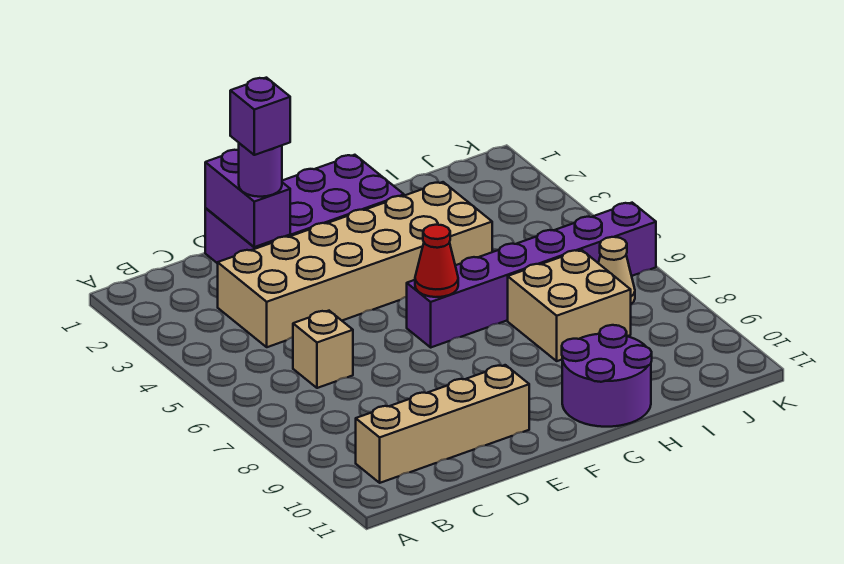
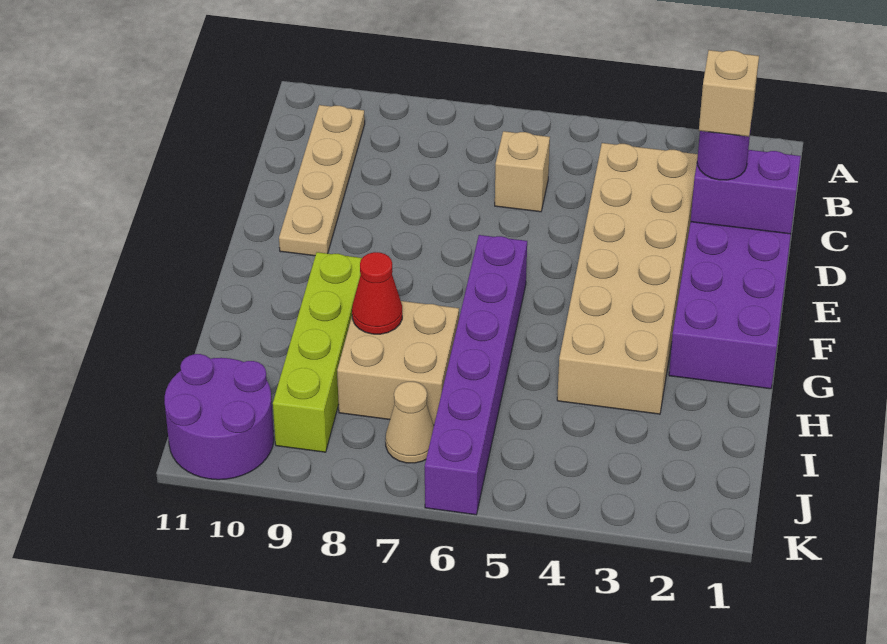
tan 1x4 brick [356,365,529,483] -> tan 1x4 plate [279,105,365,256]
purple 1x1 brick [230,78,290,155] -> tan 1x1 brick [699,50,759,137]
red 1x1 cone [415,225,458,297] -> red 1x1 cone moved to [352,252,402,334]
none -> lime 1x4 brick [273,252,362,452]
purple 2x2 round brick [562,325,652,427] -> purple 2x2 round brick moved to [165,354,274,480]

